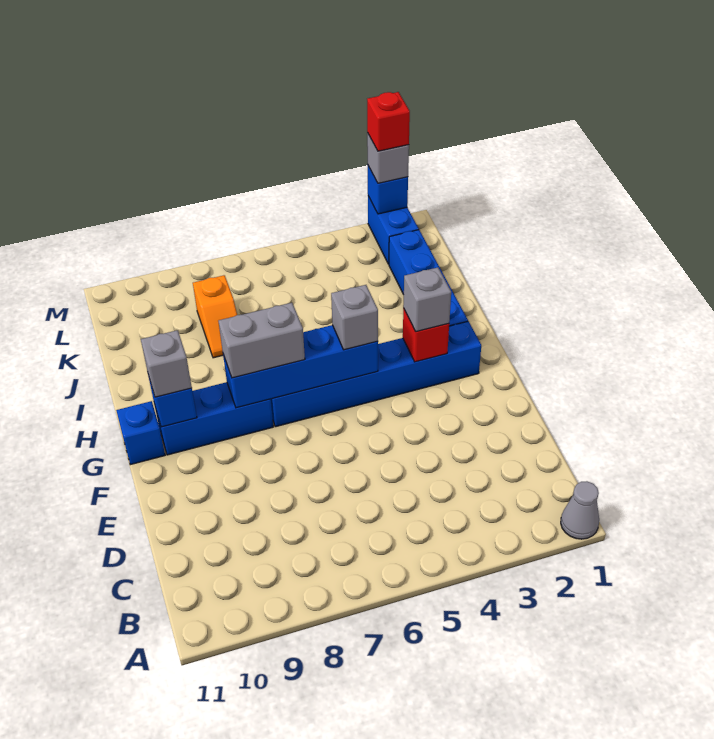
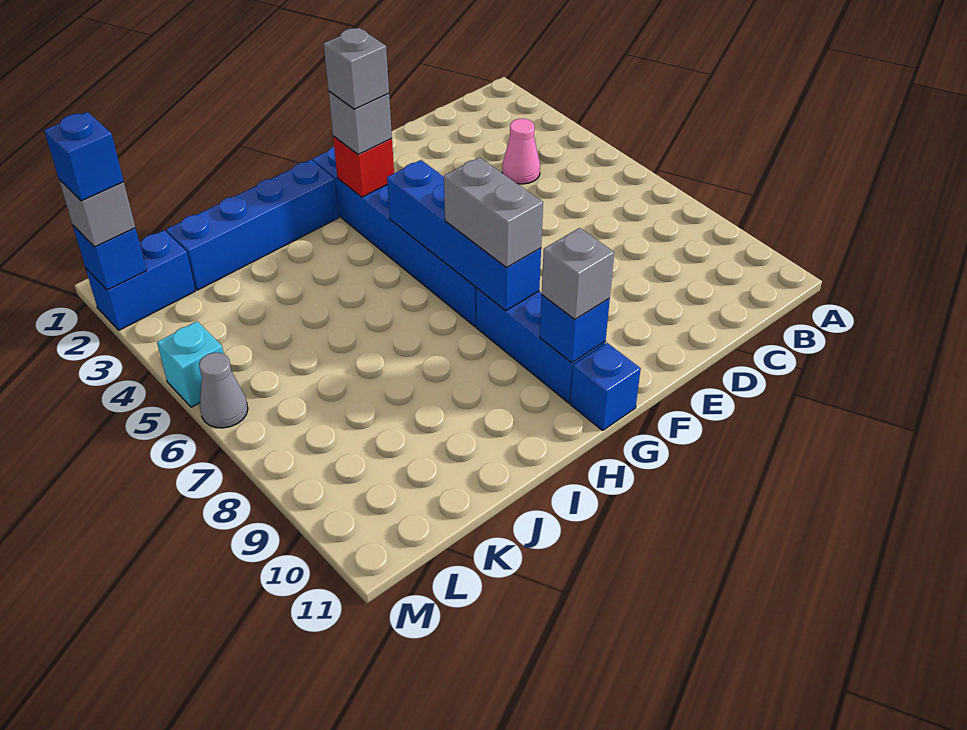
grey 1x1 cone [561,481,599,539] -> grey 1x1 cone moved to [199,353,248,428]
none -> pink 1x1 cone [502,119,540,184]
grey 1x1 brick [331,285,378,350] -> grey 1x1 brick moved to [324,28,389,109]
orange 1x2 slope [193,275,237,358] -> none
red 1x1 brick [367,92,410,151] -> blue 1x1 brick [44,112,124,201]
none -> cyan 1x1 brick [157,321,224,407]

